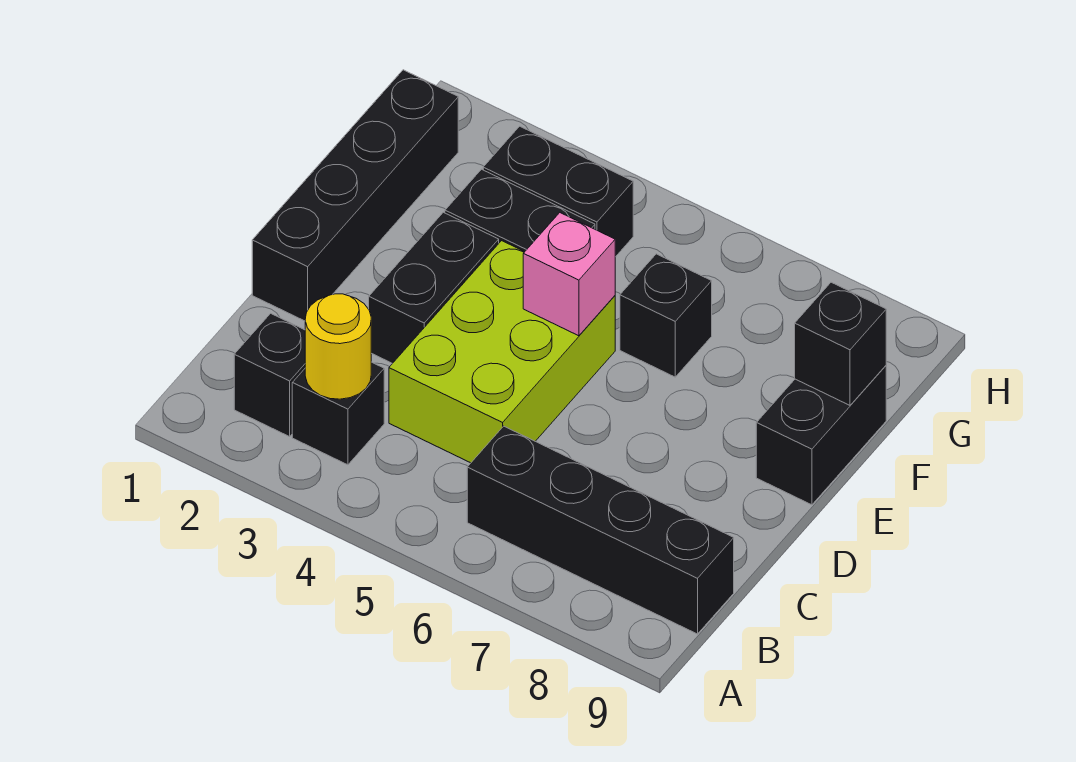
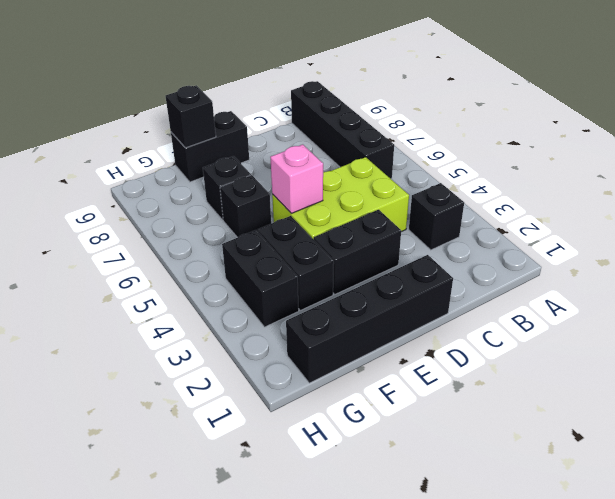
black 1x1 brick [234,313,305,437] -> black 1x1 brick moved to [203,156,251,220]
yellow 1x1 round brick [305,294,371,399] -> none

